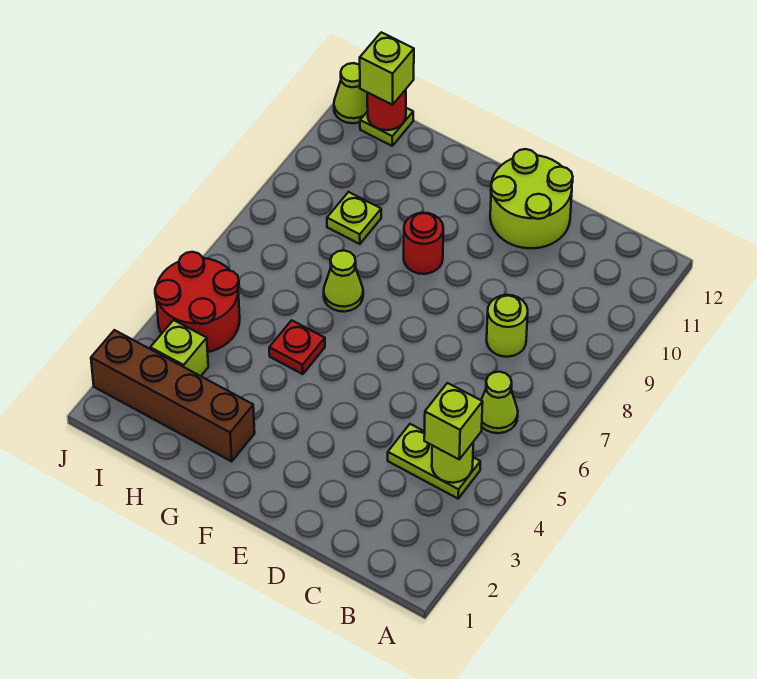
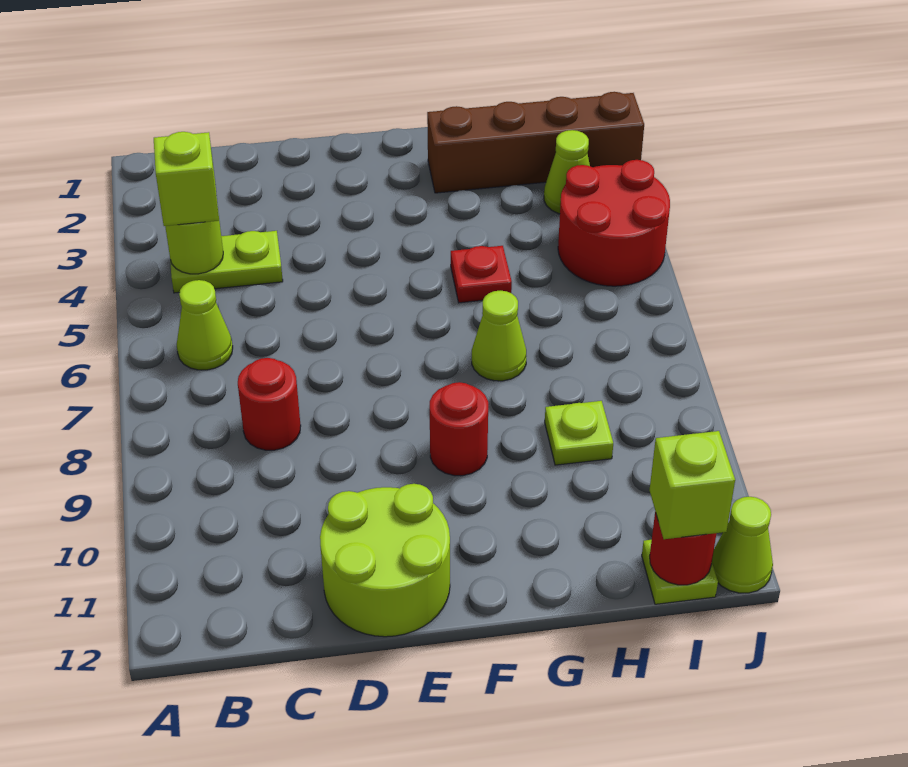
lime 1x1 round brick [487,295,528,357] -> red 1x1 round brick [238,358,301,450]
lime 1x1 brick [150,320,208,376] -> lime 1x1 cone [544,130,590,214]

